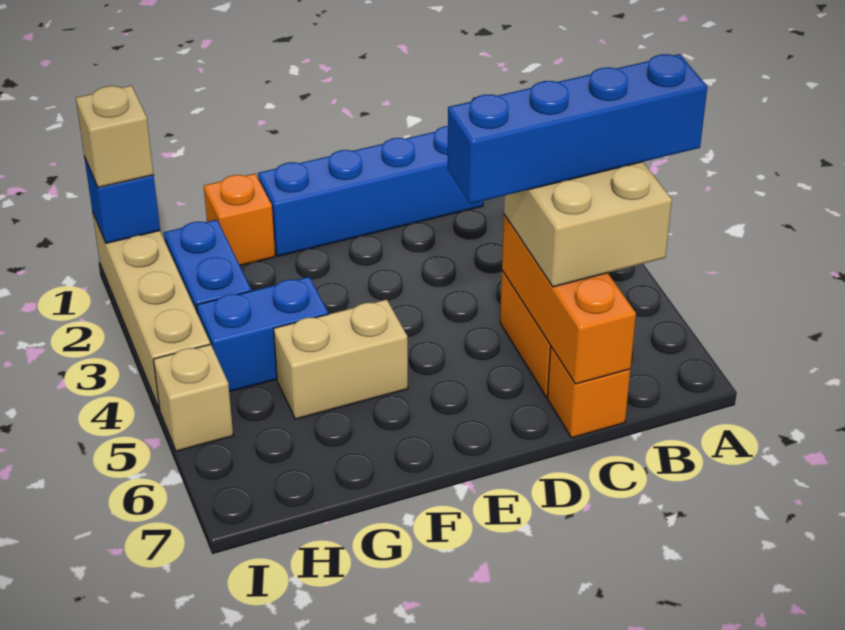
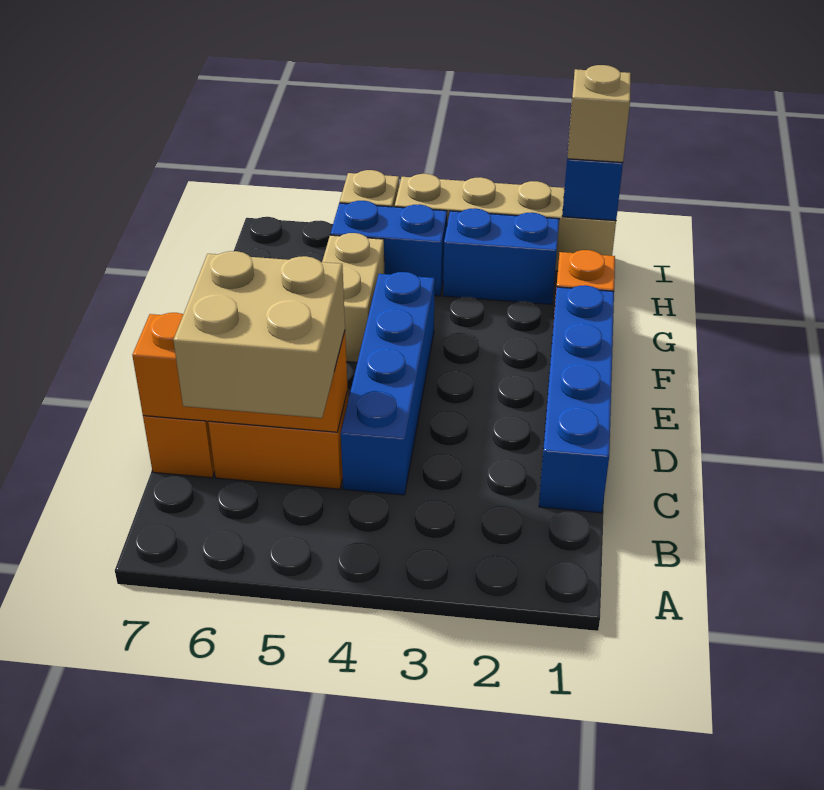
blue 1x4 brick [447,54,707,204] -> blue 1x4 brick moved to [341,272,435,495]
blue 1x2 brick [197,277,328,392] -> blue 1x2 brick turned to [330,201,447,296]

